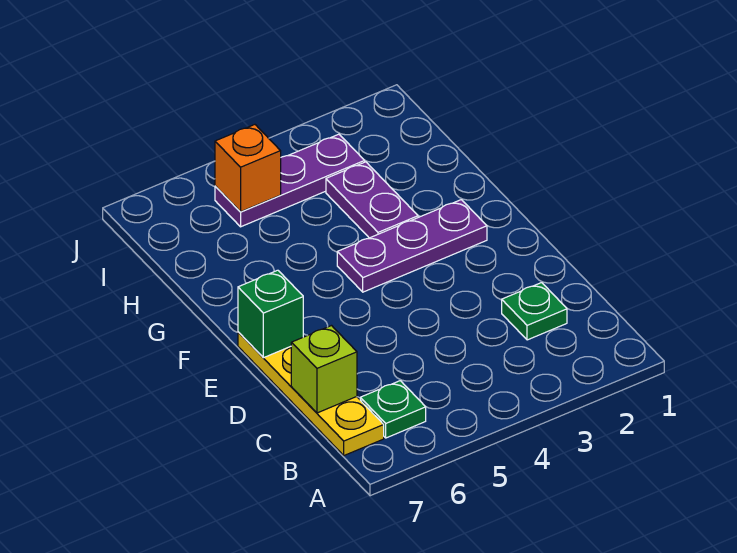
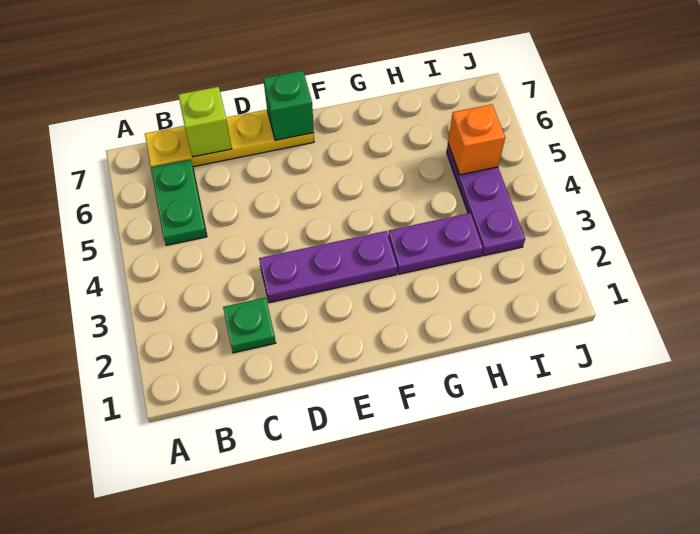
green 1x1 plate [360,381,426,438] -> green 1x2 plate [151,159,207,245]
purple 1x3 plate [337,200,487,292] -> purple 1x3 plate turned to [259,231,397,303]

